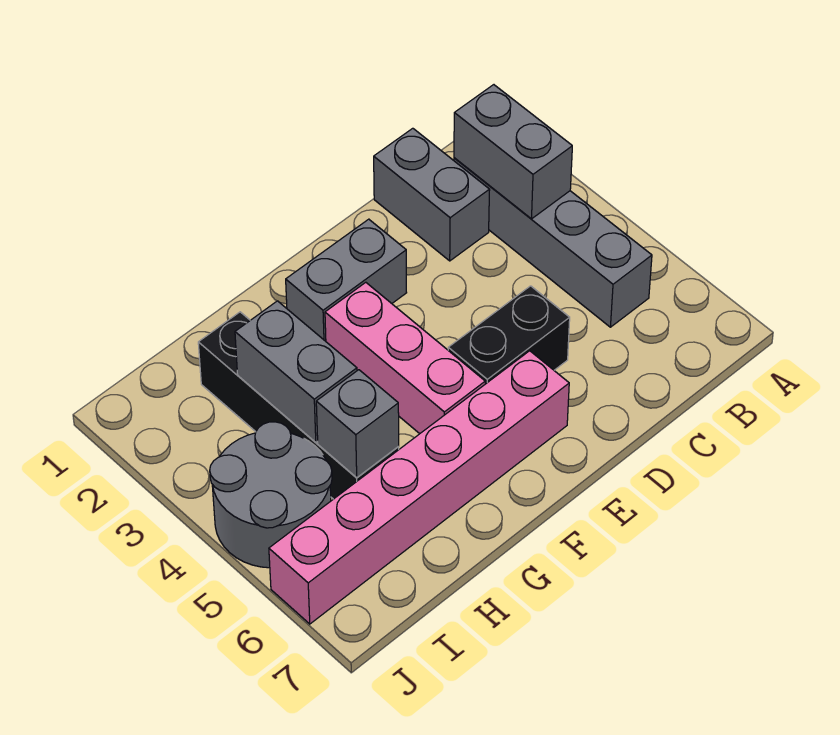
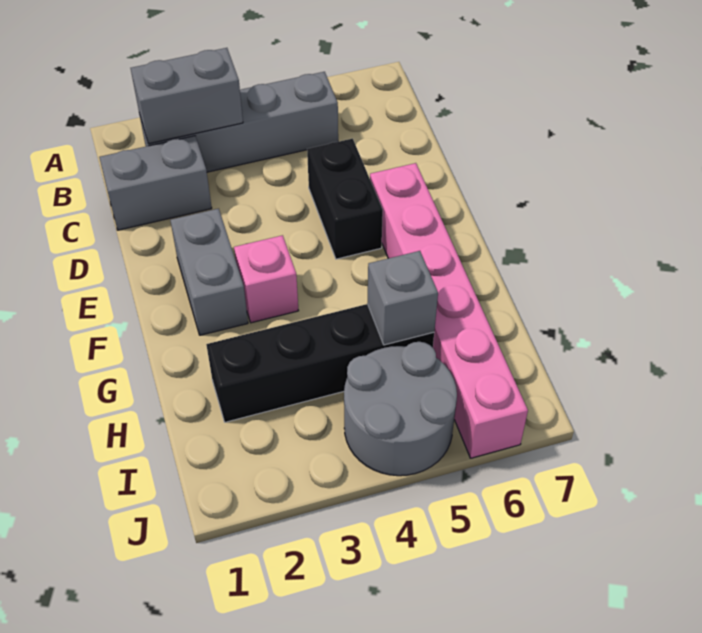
pink 1x3 brick [325,282,485,434] -> pink 1x1 brick [234,235,299,323]
grey 1x2 brick [235,301,357,442] -> none

